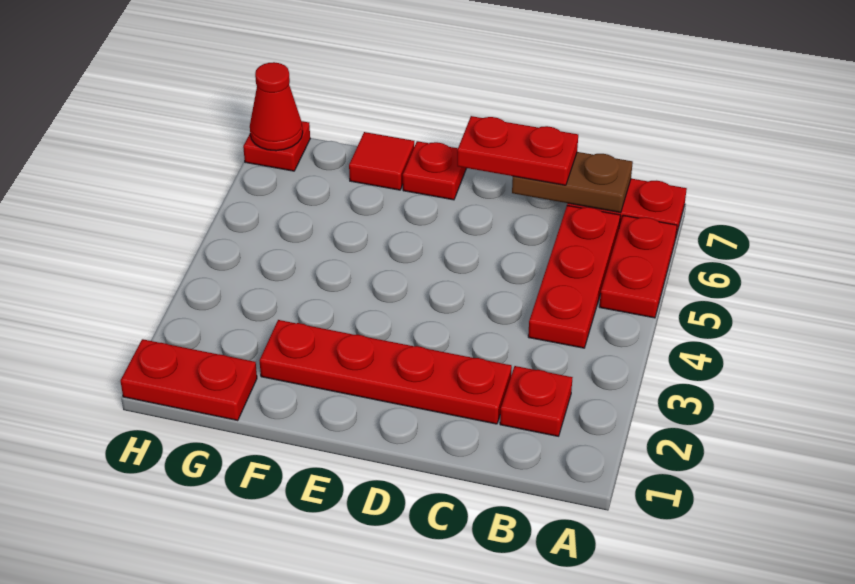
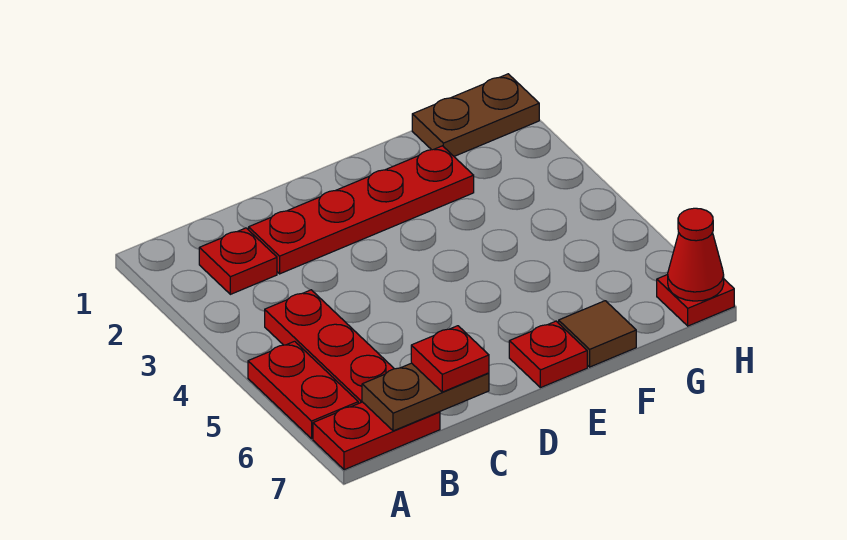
red 1x2 plate [457,116,578,185] -> red 1x1 plate [411,326,489,392]
red 1x1 tile [349,132,414,190] -> brown 1x1 tile [559,301,636,367]
red 1x2 plate [121,339,257,421] -> brown 1x2 plate [412,74,539,156]

